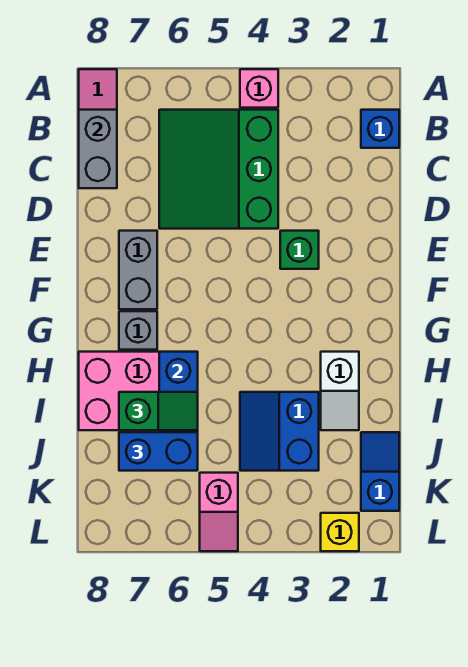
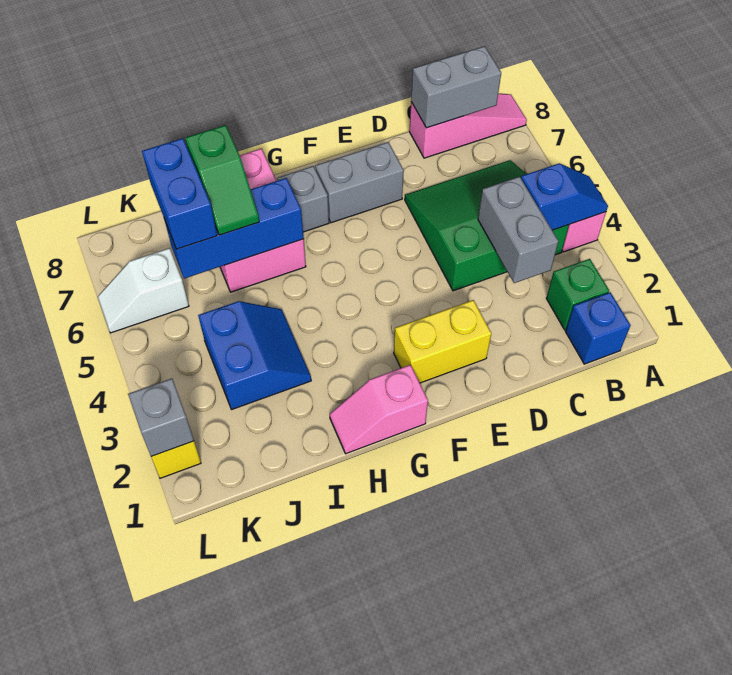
none -> grey 1x2 brick [478,177,558,283]
none -> yellow 1x2 brick [394,300,491,383]
green 1x1 brick [280,231,319,269] -> green 1x1 brick moved to [546,259,609,330]
white 1x2 slope [321,352,359,430] -> white 1x2 slope moved to [98,248,189,333]
blue 2x2 slope [240,392,319,471] -> blue 2x2 slope turned to [198,301,311,410]
blue 1x2 slope [361,432,399,511] -> blue 1x2 slope moved to [521,163,608,230]
pink 1x2 slope [200,473,238,551] -> pink 1x2 slope moved to [330,365,428,454]
none -> grey 1x1 brick [128,378,194,456]

